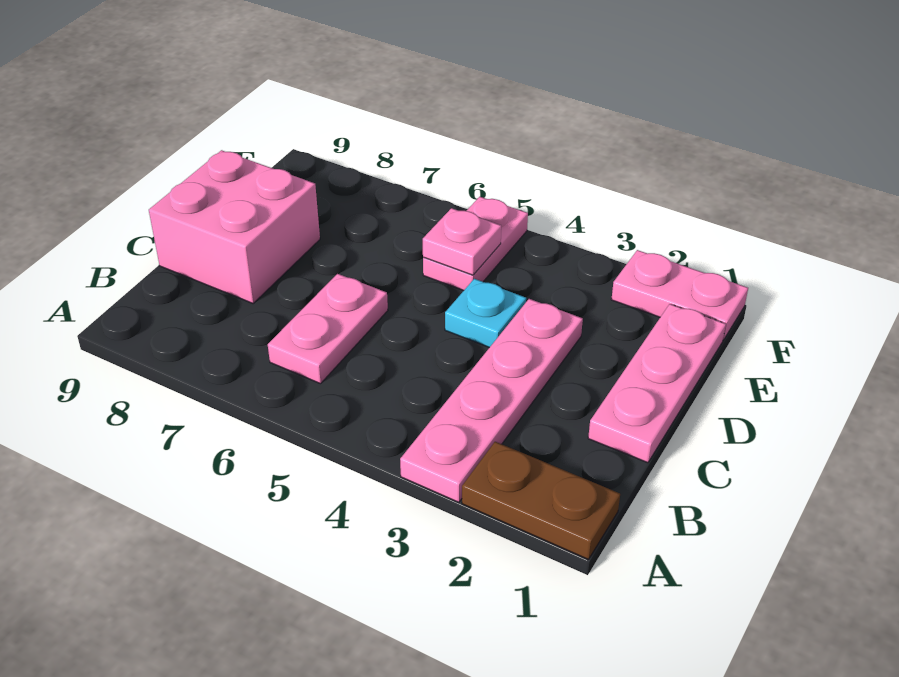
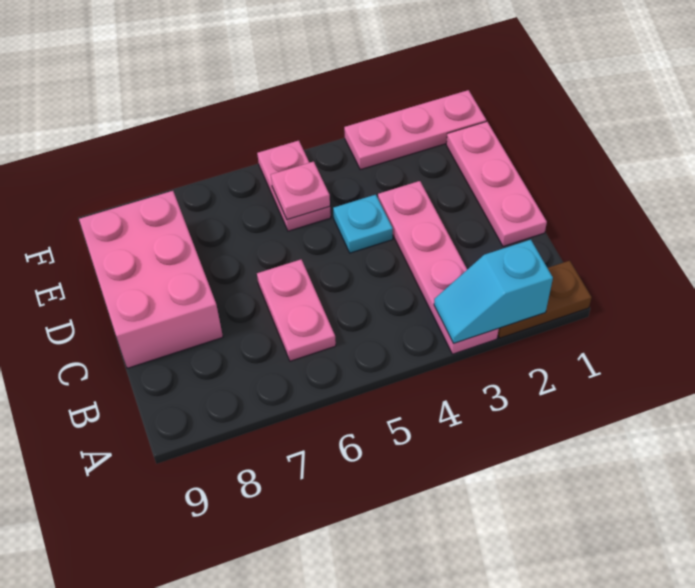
none -> cyan 1x2 slope [434,240,553,344]
pink 2x2 brick [149,150,320,303] -> pink 2x3 brick [79,191,223,368]
pink 1x2 plate [611,250,748,340] -> pink 1x3 plate [344,90,486,170]

